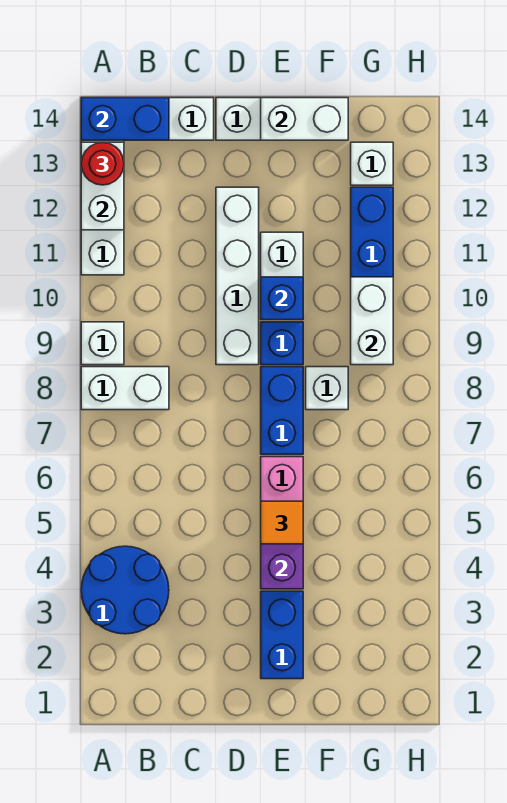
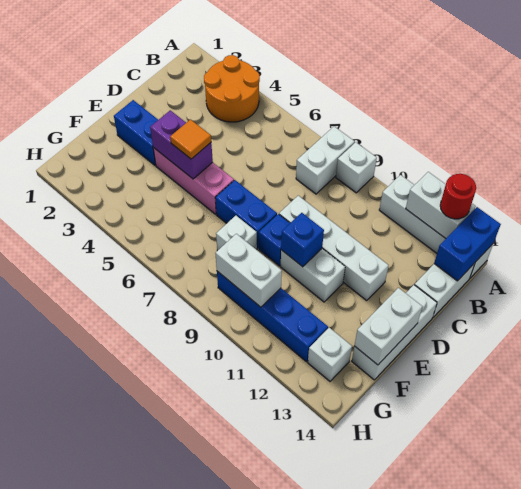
blue 2x2 round brick [81,546,169,634] -> orange 2x2 round brick [204,55,260,122]

